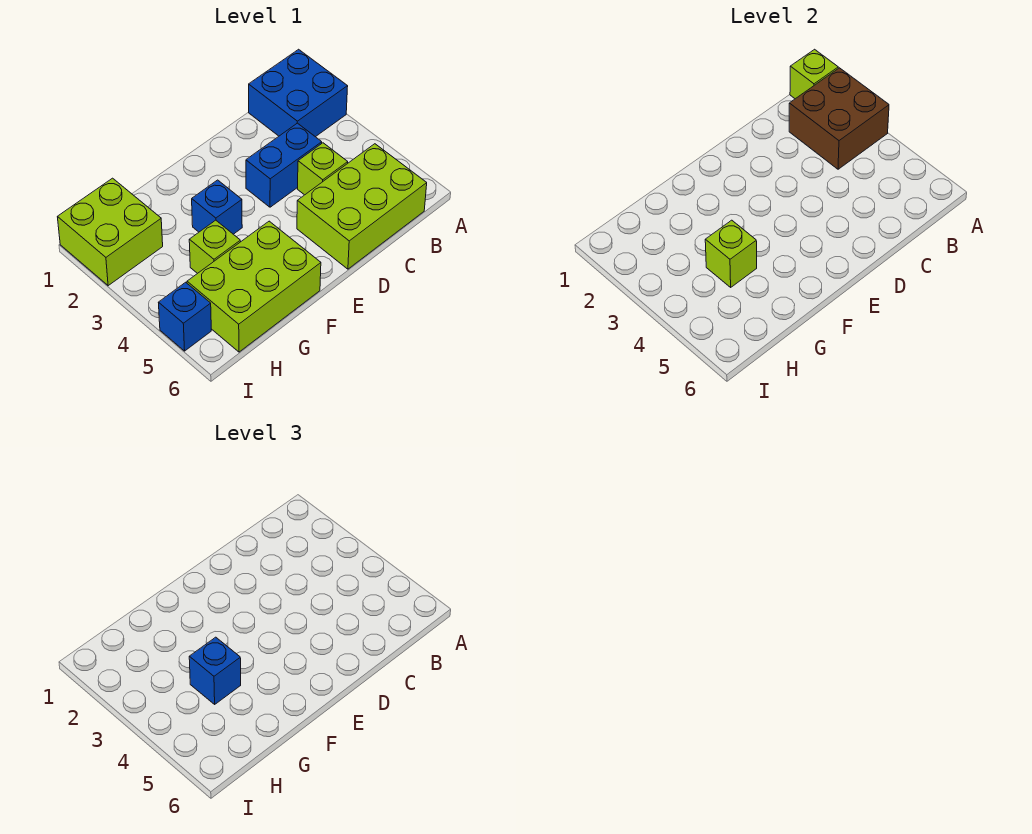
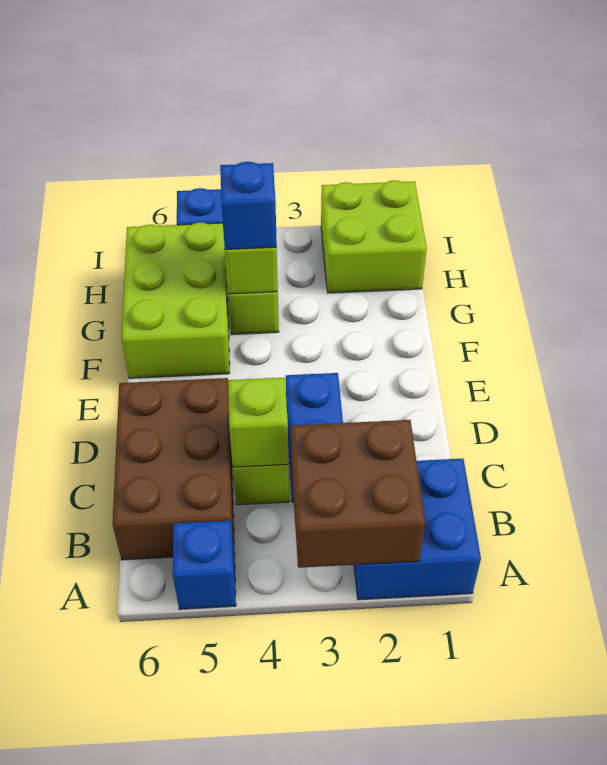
lime 1x1 brick [790,49,838,99] -> lime 1x1 brick moved to [228,377,289,467]
lime 2x3 brick [297,144,427,269] -> brown 2x3 brick [112,378,234,560]
blue 1x1 brick [192,180,242,234] -> blue 1x1 brick moved to [173,520,236,609]

